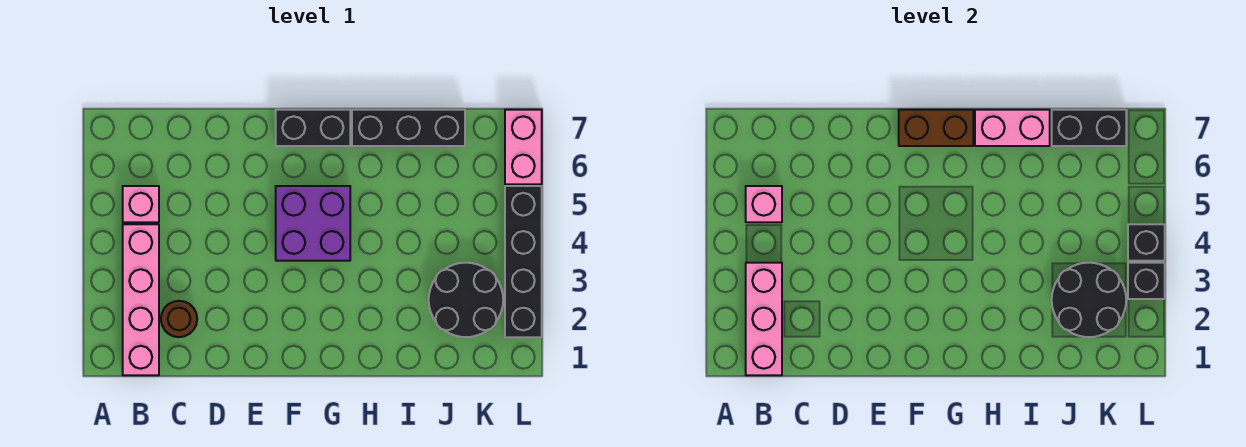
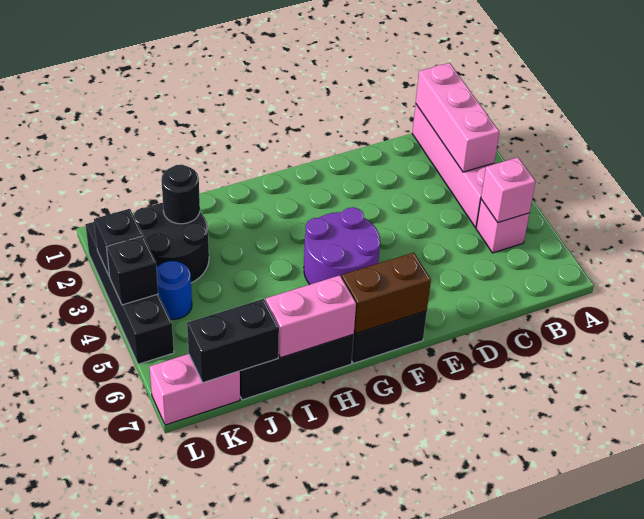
brown 1x1 round brick [161,301,197,337] -> none
purple 2x2 brick [276,186,350,261] -> purple 2x2 round brick [304,207,380,284]
black 2x2 round brick [1052,263,1126,337] -> black 1x1 round brick [161,165,200,224]
none -> blue 1x1 round brick [156,261,192,319]
pink 1x2 brick [505,110,542,184] -> pink 1x2 brick turned to [150,354,240,425]

